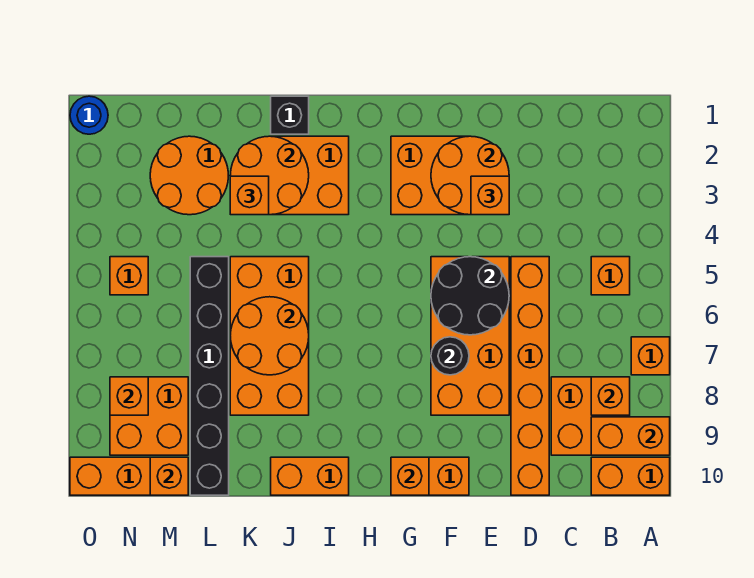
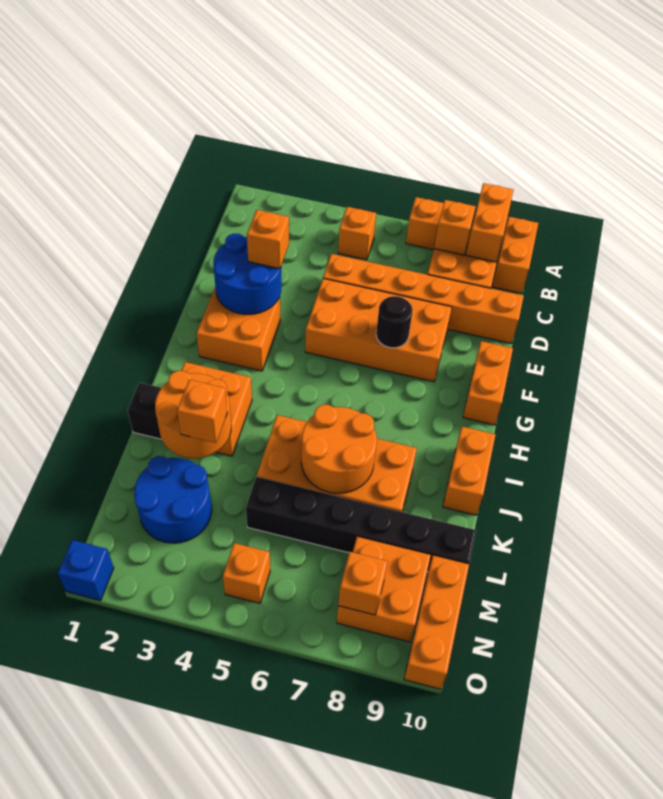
orange 2x2 round brick [431,136,509,215] -> blue 2x2 round brick [213,234,281,314]
black 2x2 round brick [431,257,509,335] -> none
orange 1x1 brick [391,457,429,495] -> none
orange 2x2 round brick [150,136,228,215] -> blue 2x2 round brick [134,456,212,543]
orange 1x1 brick [150,457,188,495] -> none
blue 1x1 round brick [70,96,108,134] -> blue 1x1 brick [58,540,114,601]

